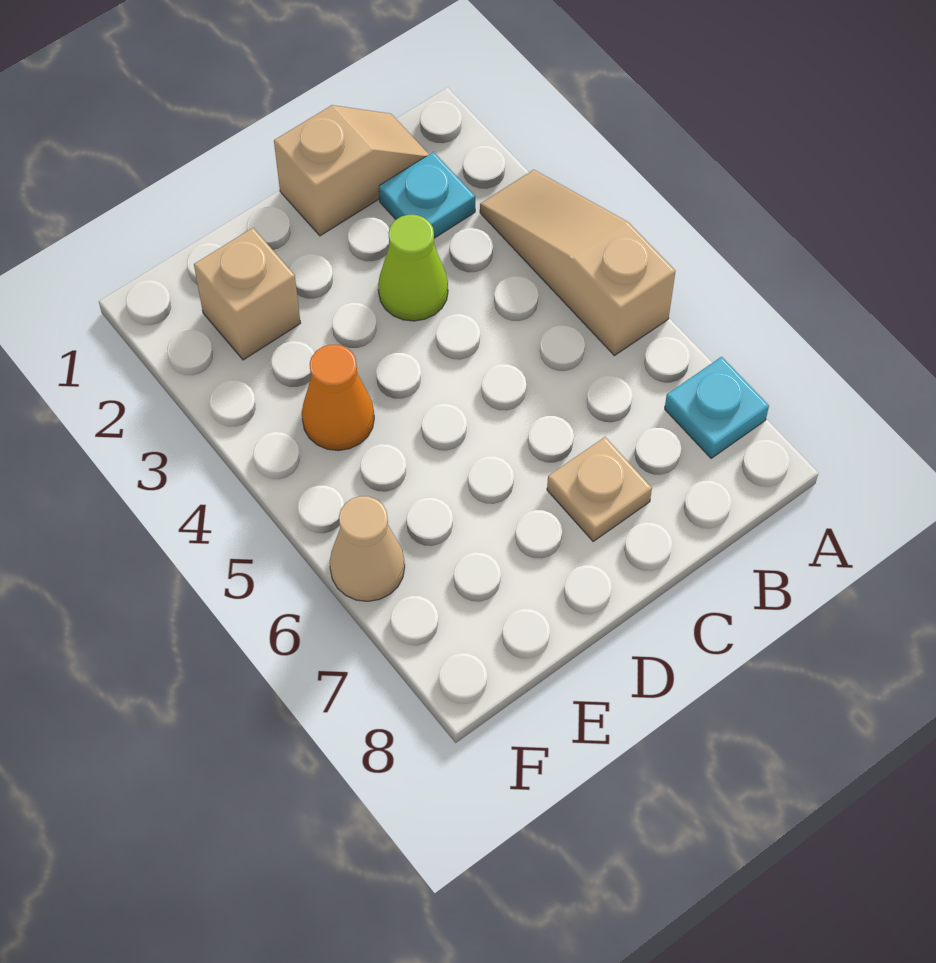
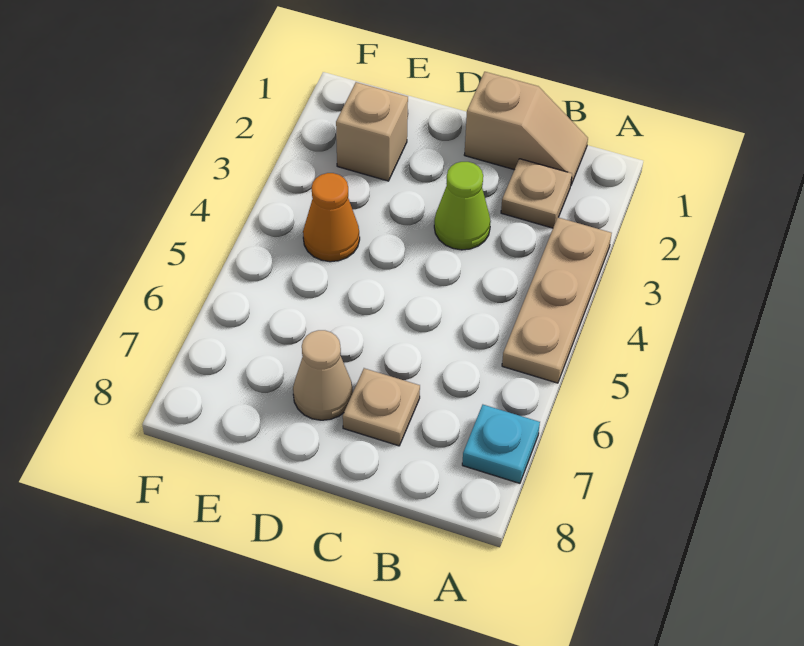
tan 1x3 slope [480,170,676,356] -> tan 1x3 plate [502,217,612,383]
cyan 1x1 plate [379,152,475,238] -> tan 1x1 plate [501,159,572,228]
tan 1x1 cone [330,496,405,601] -> tan 1x1 cone moved to [293,330,353,420]

